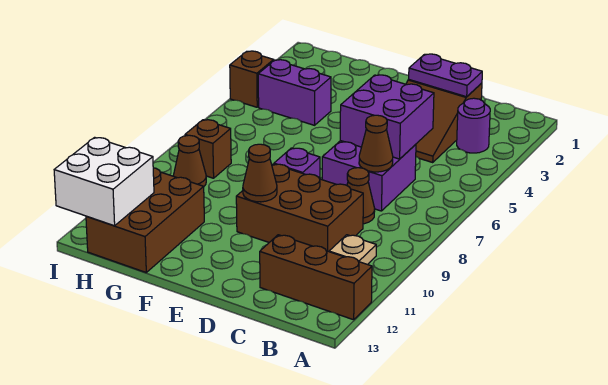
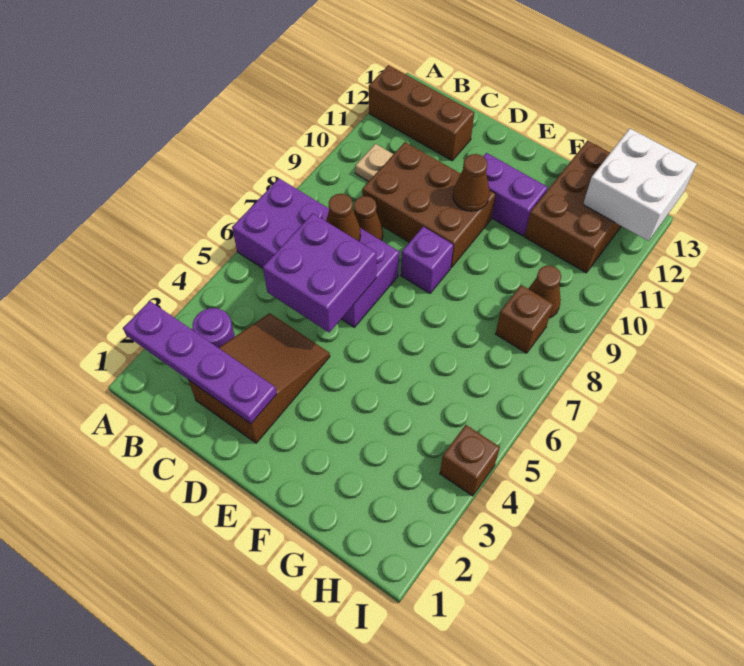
purple 1x2 plate [409,54,482,97] -> purple 1x4 plate [123,301,277,424]
purple 2x2 brick [322,141,416,211] -> purple 2x4 brick [232,179,399,327]
purple 1x2 brick [258,60,331,125] -> purple 1x2 brick moved to [483,153,548,236]

